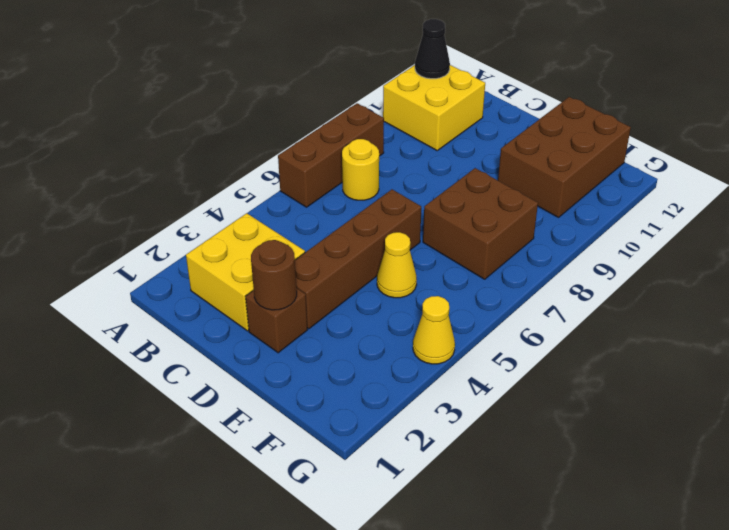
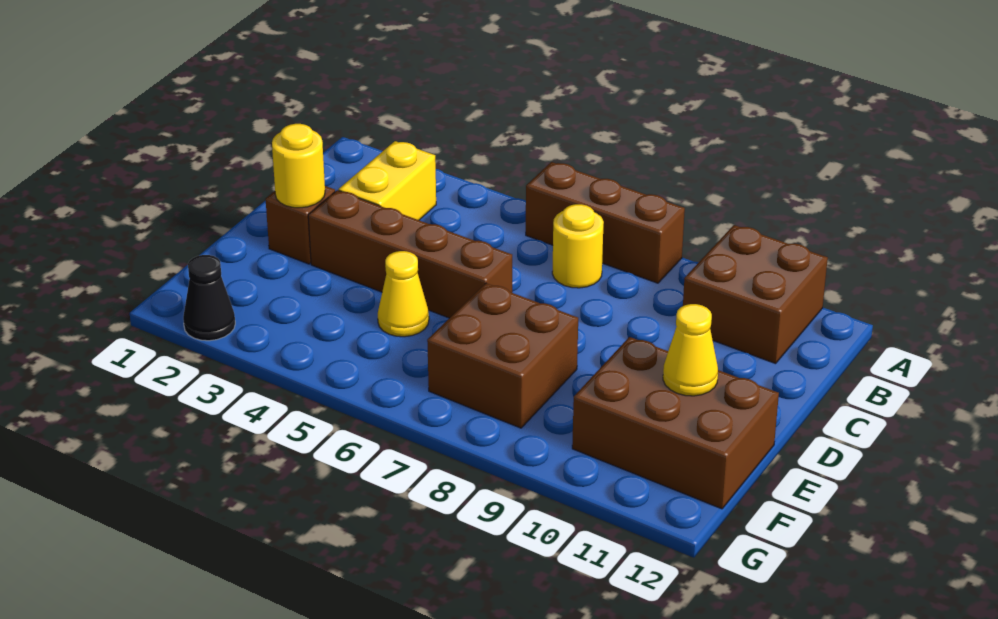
yellow 2x2 brick [383,65,485,150] -> brown 2x2 brick [683,225,828,364]
black 1x1 cone [415,19,450,79] -> black 1x1 cone moved to [183,255,235,341]
yellow 2x2 brick [186,213,305,331] -> yellow 1x2 brick [338,141,436,220]
brown 1x1 round brick [251,240,297,310] -> yellow 1x1 round brick [272,124,325,208]
yellow 1x1 cone [413,296,455,364] -> yellow 1x1 cone moved to [663,304,718,396]

